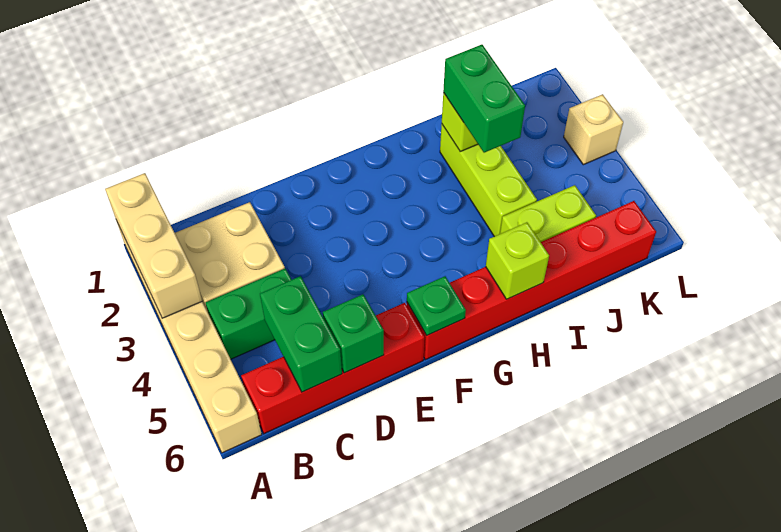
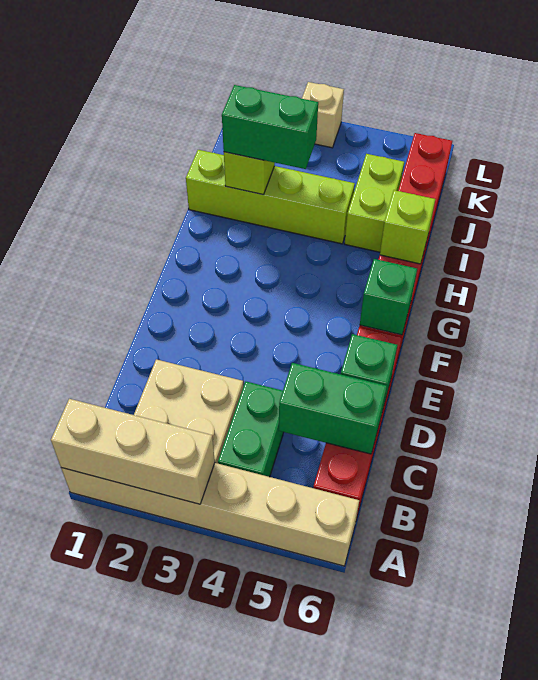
green 1x1 plate [407,276,466,335] -> green 1x1 brick [360,259,417,335]
lime 1x3 brick [440,124,537,237] -> lime 1x4 brick [186,150,355,244]

